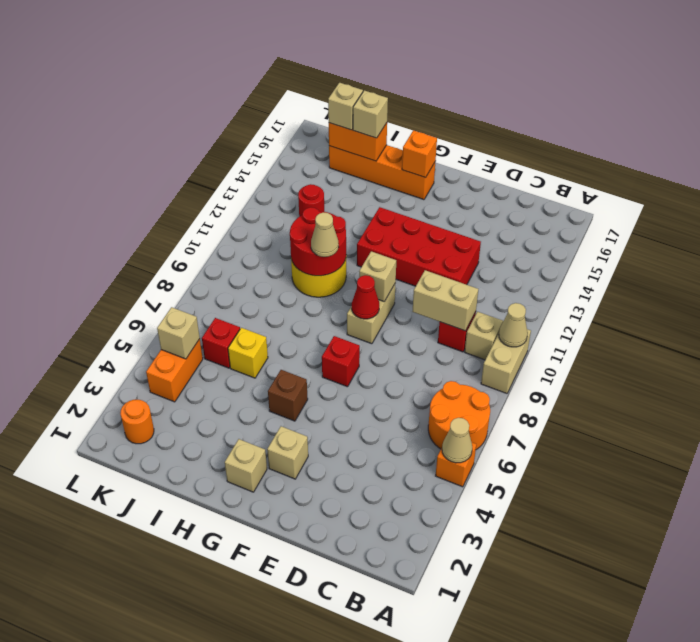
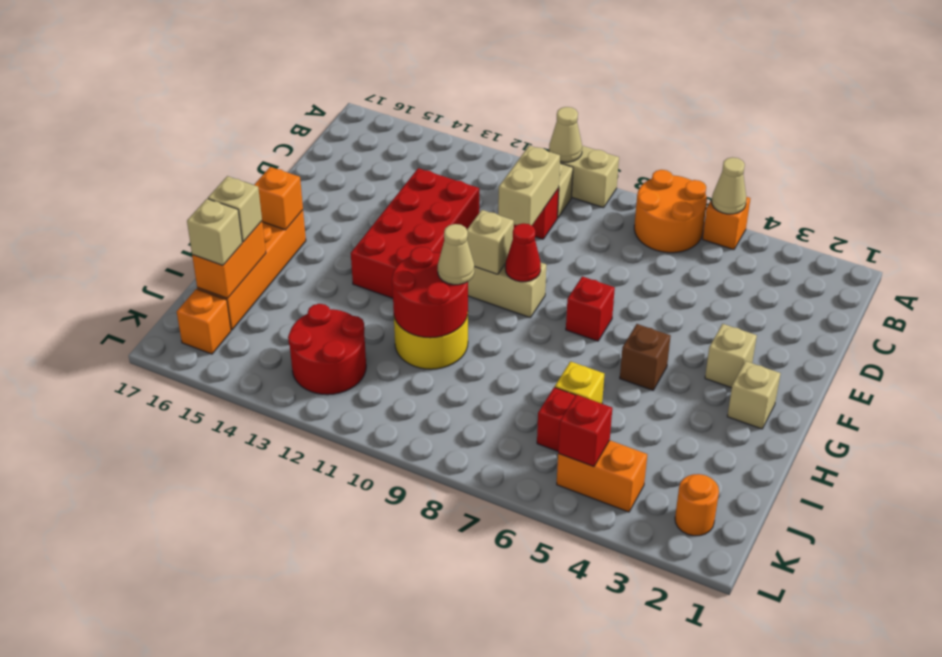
red 1x1 round brick [298,184,324,217] -> red 2x2 round brick [288,304,366,395]
tan 1x1 brick [157,307,200,359] -> red 1x1 brick [558,395,612,467]
none -> orange 1x1 brick [177,289,231,354]

